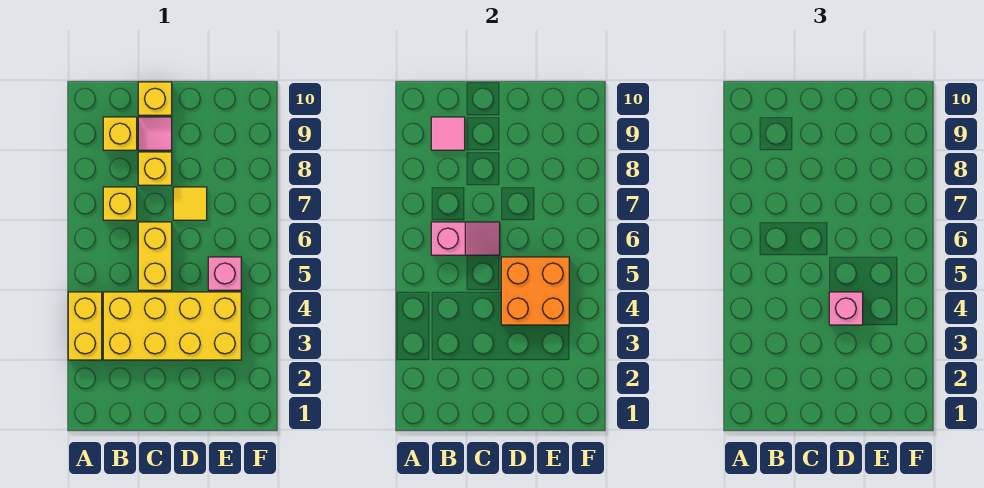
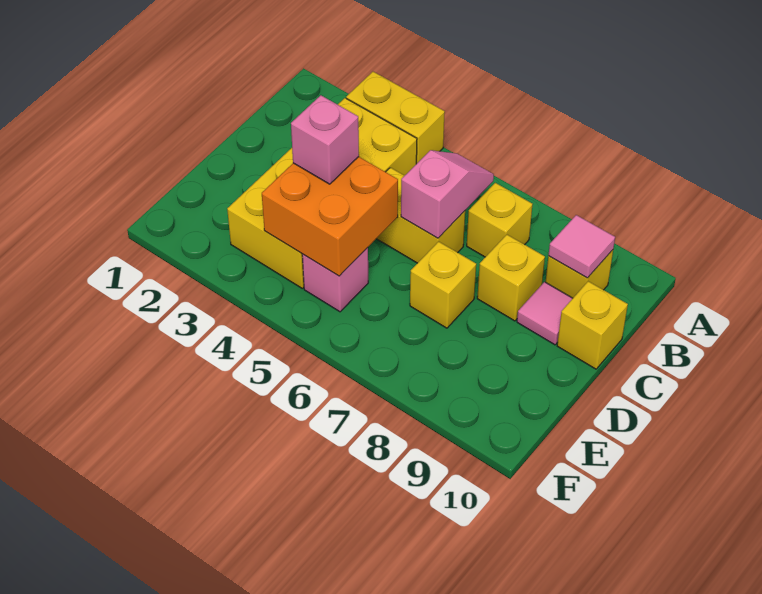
pink 1x2 slope [431,222,500,255] -> pink 1x2 slope turned to [401,150,494,238]
yellow 1x1 tile [173,187,207,220] -> yellow 1x1 brick [410,242,476,328]

